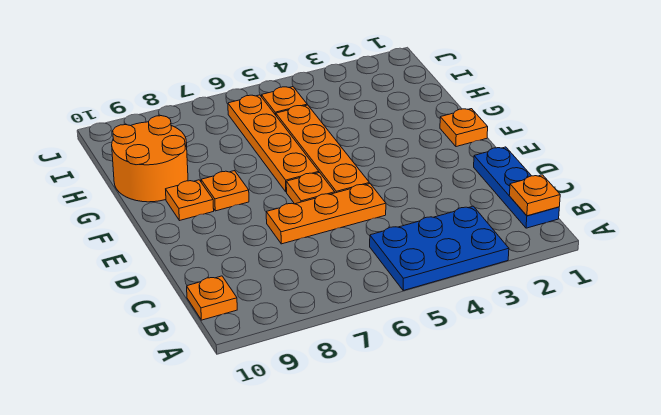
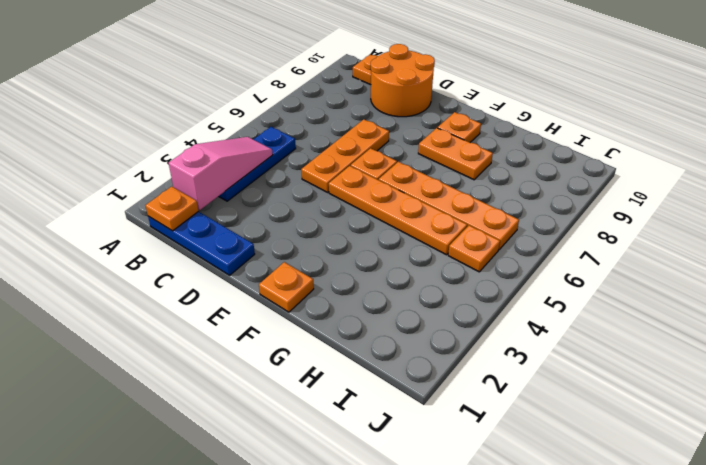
blue 2x3 plate [370,206,509,290] -> blue 1x3 plate [219,127,296,201]
none -> pink 1x3 slope [169,137,273,210]
orange 1x1 plate [201,171,249,211] -> orange 1x2 plate [418,128,493,180]
orange 2x2 round brick [112,116,188,202] -> orange 2x2 round brick moved to [371,44,435,117]

